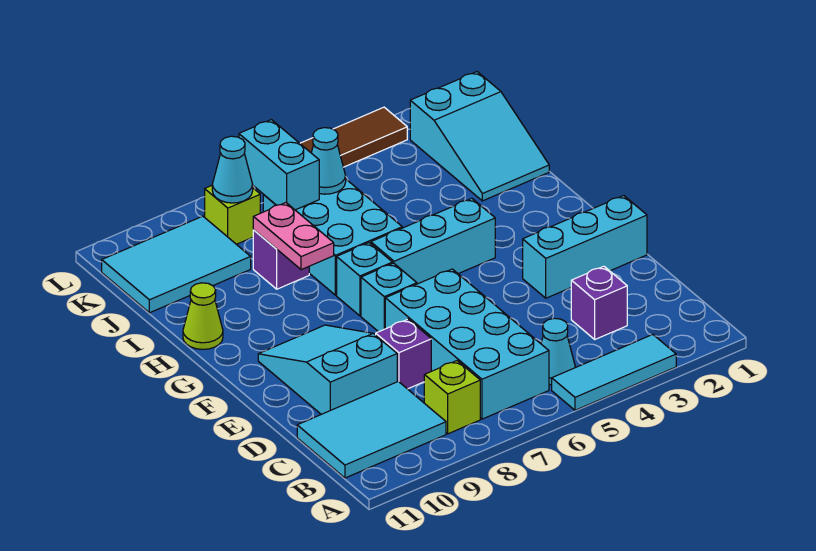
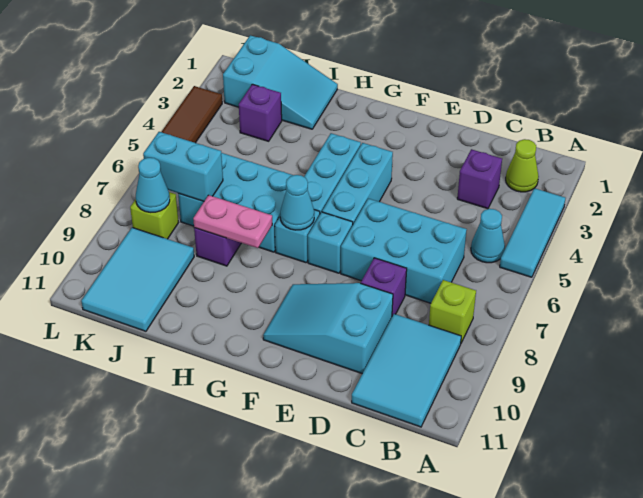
cyan 2x4 brick [385,269,549,419] -> cyan 2x3 brick [341,199,467,303]
cyan 1x3 brick [523,196,647,298] -> cyan 1x3 brick moved to [322,143,393,224]
lime 1x1 cone [183,283,223,349] -> lime 1x1 cone moved to [506,139,539,192]
none -> purple 1x1 brick [239,84,282,141]
cyan 1x1 cone [311,128,346,194] -> cyan 1x1 cone moved to [280,175,314,230]

